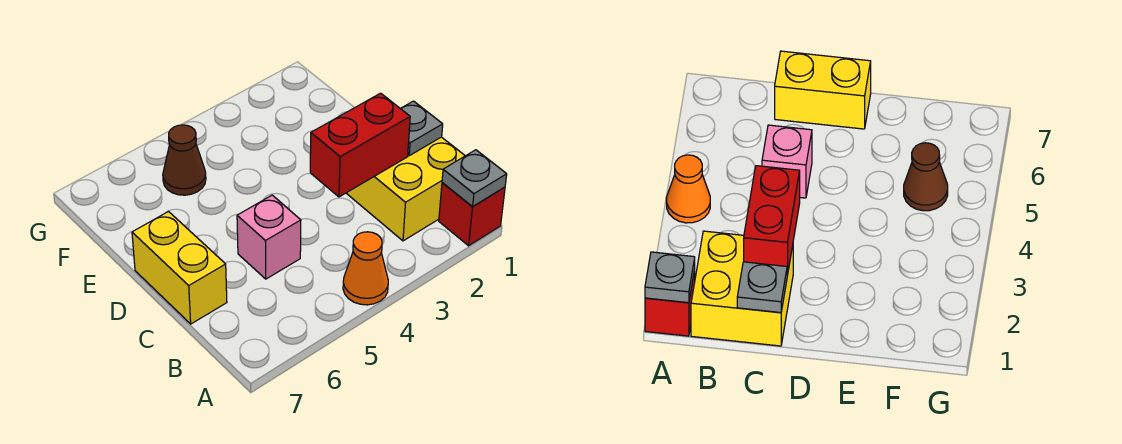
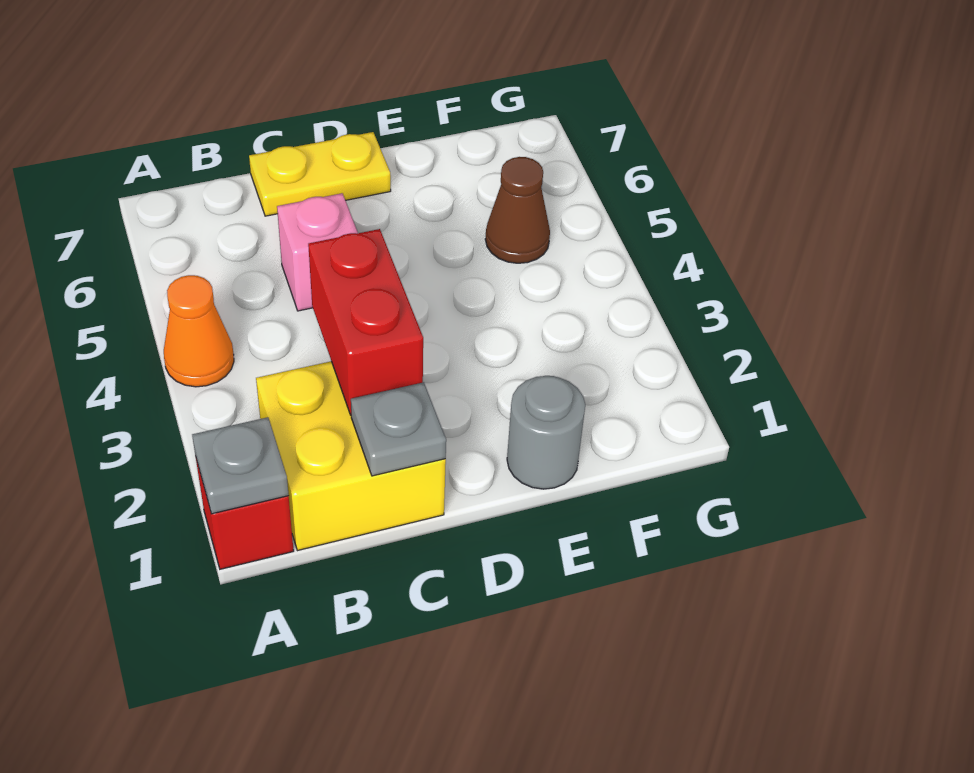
yellow 1x2 brick [132,212,227,324] -> yellow 1x2 plate [249,132,391,216]
none -> grey 1x1 round brick [507,376,585,489]

